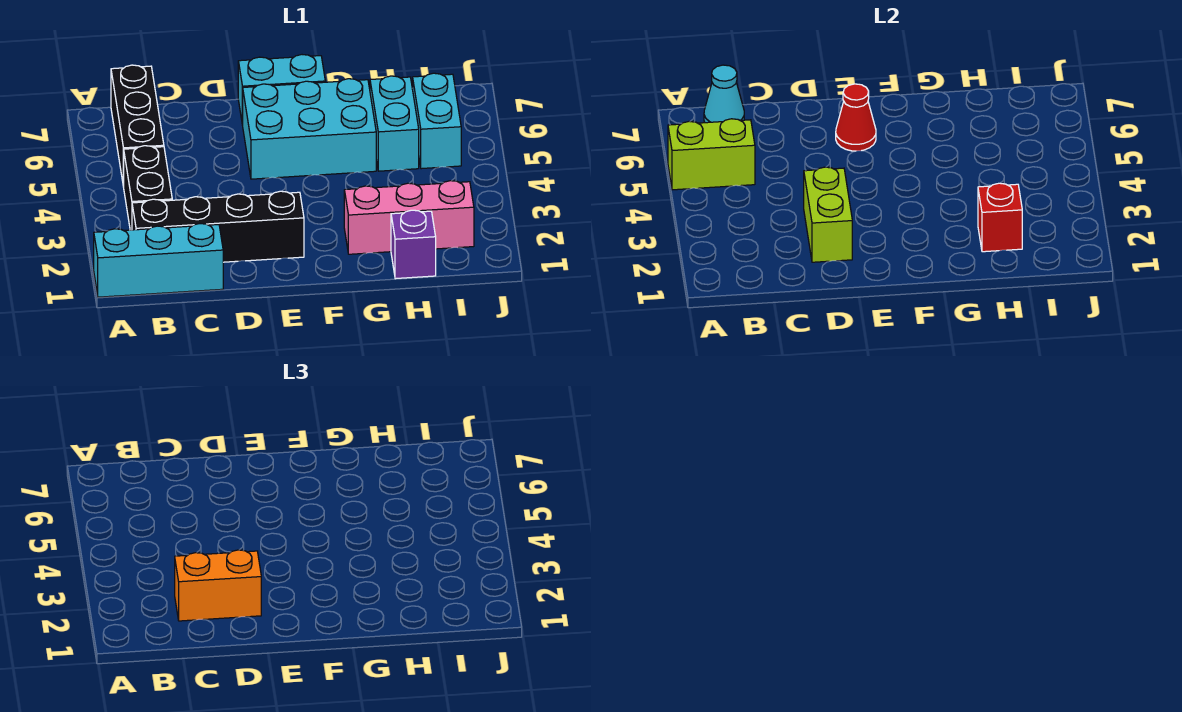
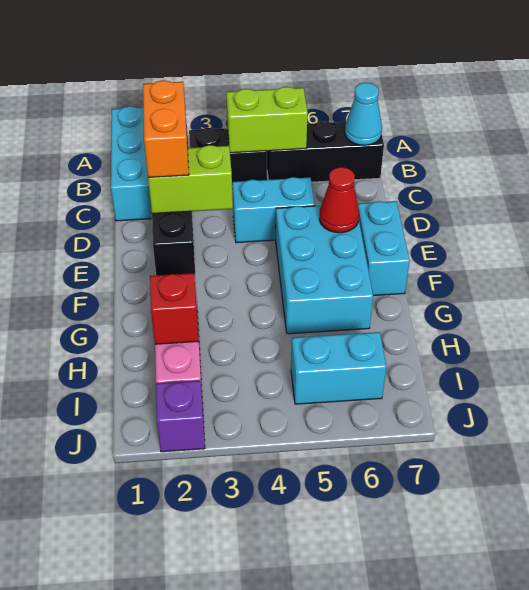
lime 1x2 brick [668,119,755,190] -> lime 1x2 brick turned to [226,87,308,153]
purple 1x1 brick [391,210,436,279] -> purple 1x1 brick moved to [156,381,205,452]
cyan 1x2 brick [370,76,419,171] -> cyan 1x2 brick moved to [232,177,315,243]

